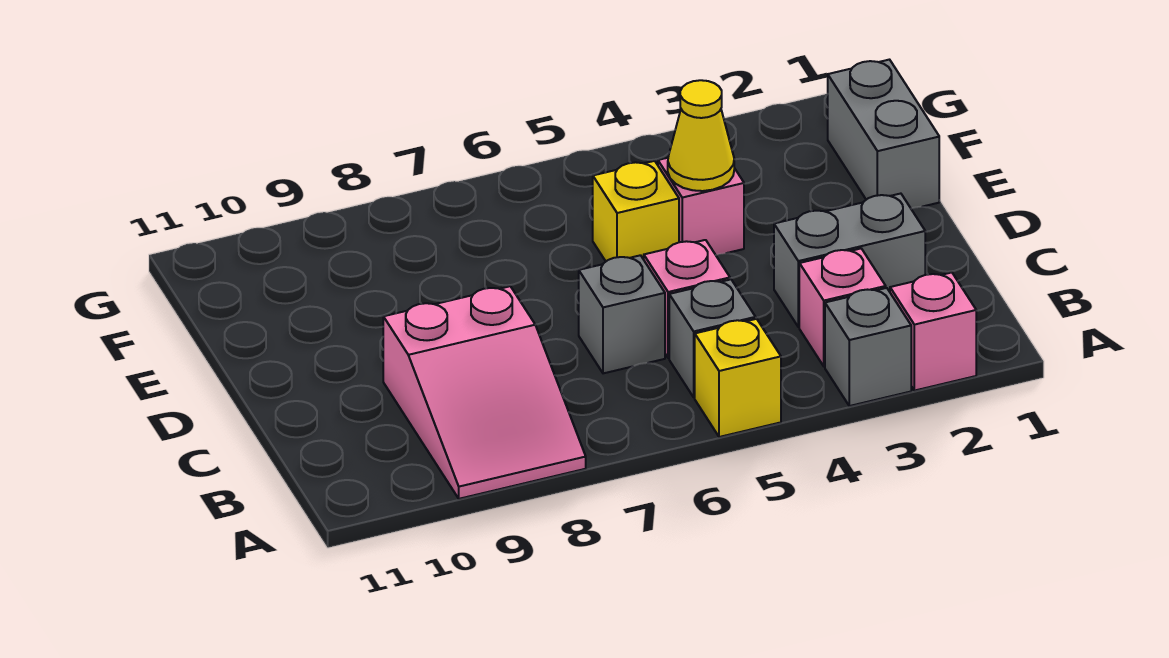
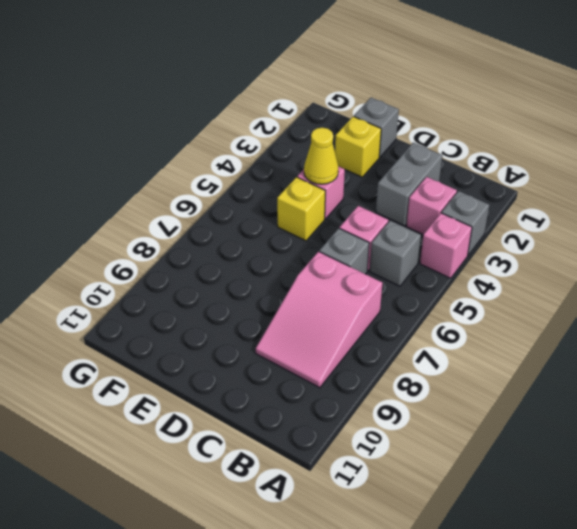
pink 1x1 brick [890,272,976,391] -> pink 1x1 brick moved to [420,213,472,278]
yellow 1x1 brick [695,319,781,437] -> yellow 1x1 brick moved to [335,116,381,177]
pink 2x3 slope [383,286,586,499] -> pink 2x3 slope turned to [256,252,382,388]
grey 1x2 brick [828,60,939,209] -> grey 1x1 brick [354,98,399,157]

